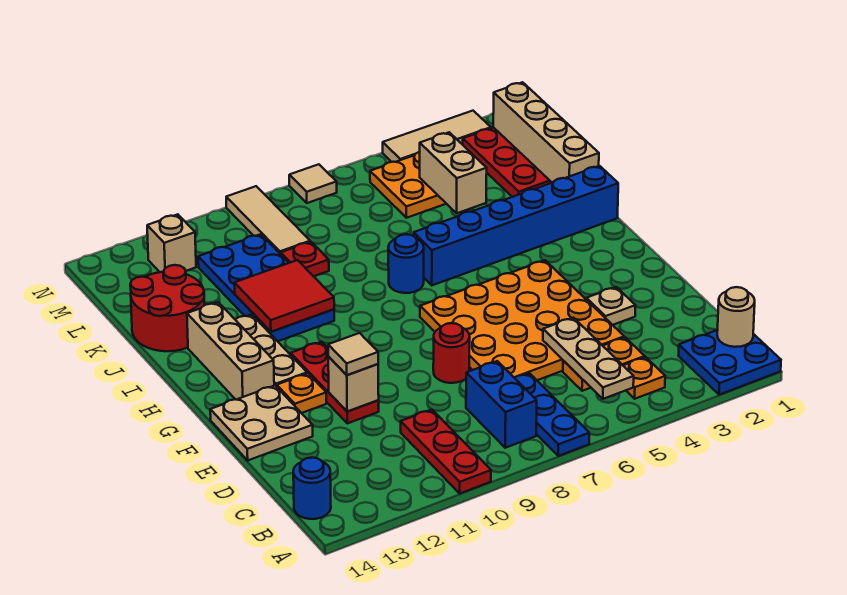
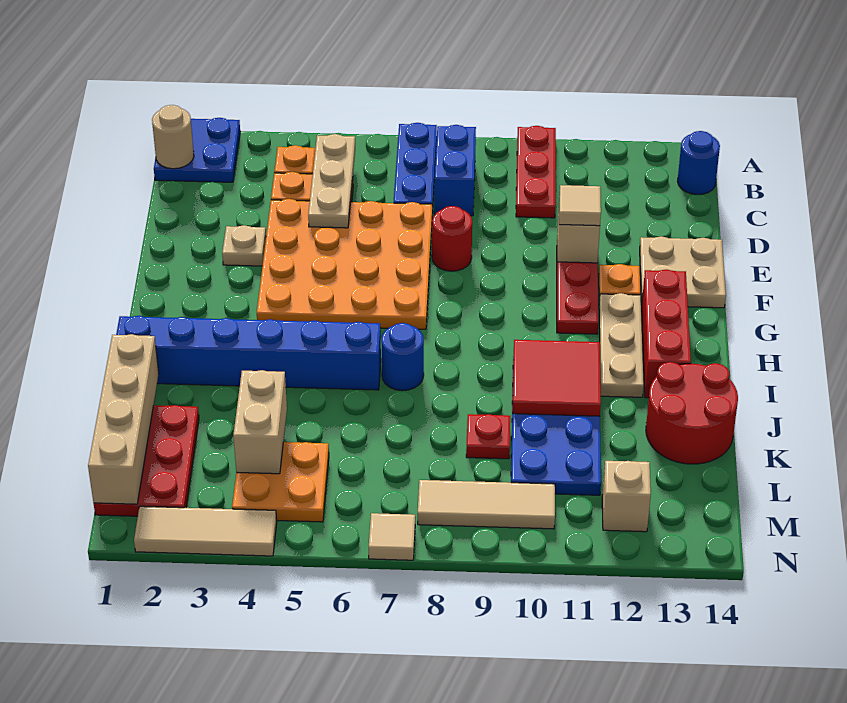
tan 1x3 brick [187,302,274,400] -> red 1x3 brick [642,269,691,398]
tan 1x3 tile [226,186,310,254] -> tan 1x3 tile turned to [418,480,555,529]

